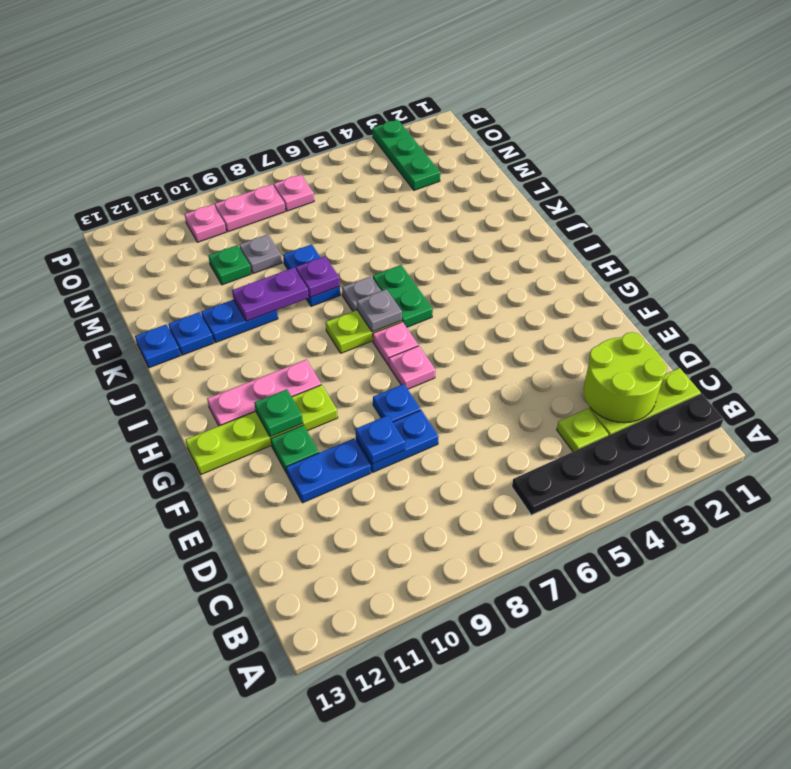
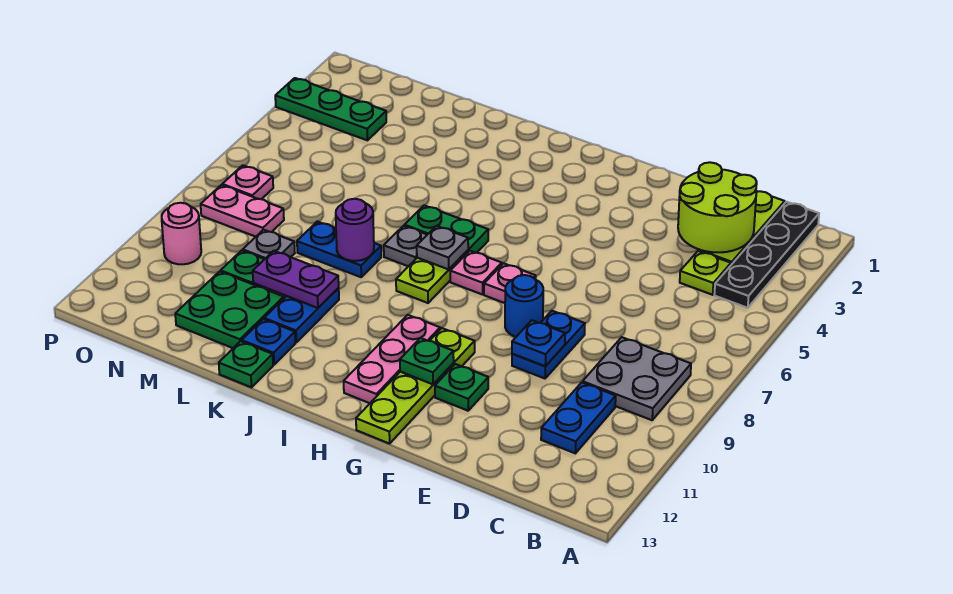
black 1x6 plate [512,394,724,515] -> black 1x4 plate [714,202,819,308]
none -> grey 2x2 plate [583,337,691,420]
blue 1x2 plate [286,439,371,503] -> blue 1x2 plate moved to [541,382,616,453]
blue 1x1 plate [373,384,421,422] -> blue 1x1 round brick [505,275,543,337]
purple 1x1 plate [296,256,340,297] -> purple 1x1 round brick [336,199,374,261]
purple 1x2 plate [232,268,309,321] -> purple 1x2 plate turned to [253,251,339,308]
blue 1x1 plate [135,324,181,368] -> green 1x1 plate [219,341,273,387]
none -> green 2x2 plate [175,271,284,348]
pink 1x2 plate [215,184,285,232] -> pink 1x2 plate turned to [201,185,284,237]
pink 1x1 plate [185,204,226,242] -> pink 1x1 round brick [162,203,201,264]

